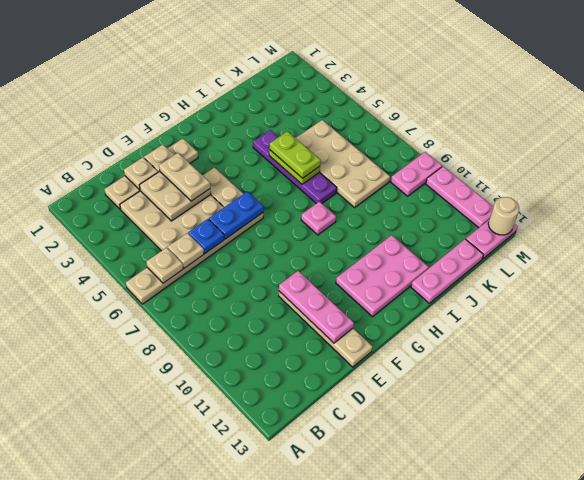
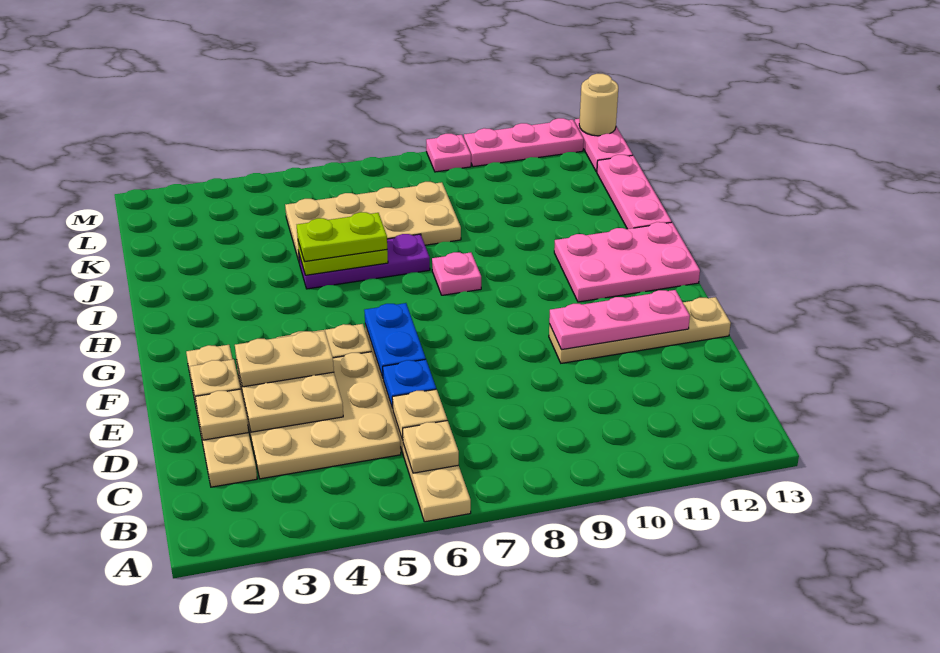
pink 2x3 plate [336,235,429,317] -> pink 2x3 plate turned to [554,222,700,302]
purple 1x4 plate [253,130,337,204] -> purple 1x3 plate [299,234,430,289]
pink 1x2 plate [391,152,442,196] -> pink 1x1 plate [426,134,471,172]

